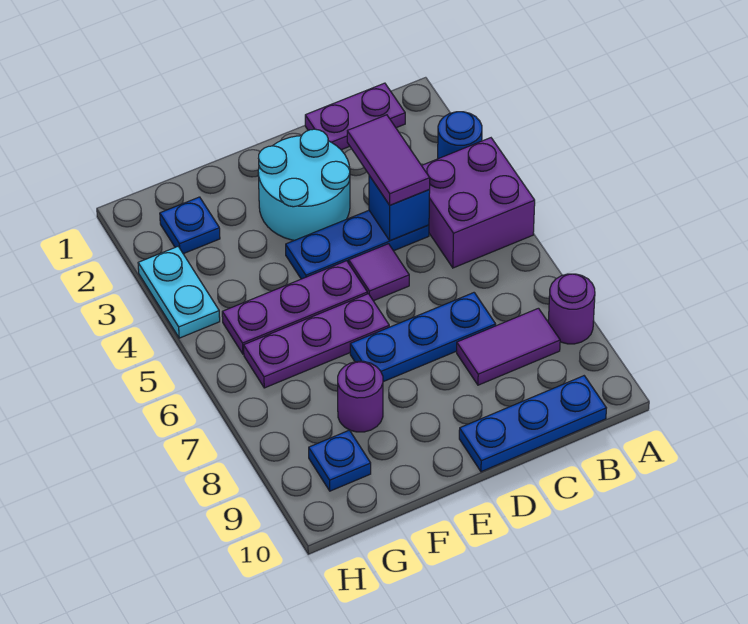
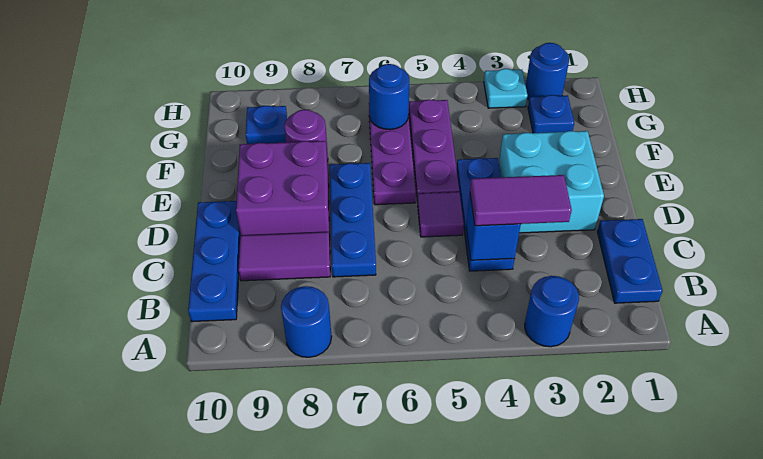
purple 2x2 brick [422,138,535,268] -> purple 2x2 brick moved to [236,141,330,240]
purple 1x1 round brick [548,274,595,344] -> blue 1x1 round brick [281,286,332,357]
purple 1x2 plate [305,83,405,150] -> blue 1x2 plate [597,219,663,303]
purple 1x2 tile [457,308,560,385] -> purple 1x2 tile turned to [239,232,330,281]
cyan 2x2 round brick [258,129,350,240] -> cyan 2x2 brick [499,131,604,233]
none -> blue 1x1 round brick [369,64,409,129]
none -> blue 1x1 round brick [526,43,569,99]
cyan 1x2 plate [138,247,220,338] -> cyan 1x1 plate [484,69,527,108]

